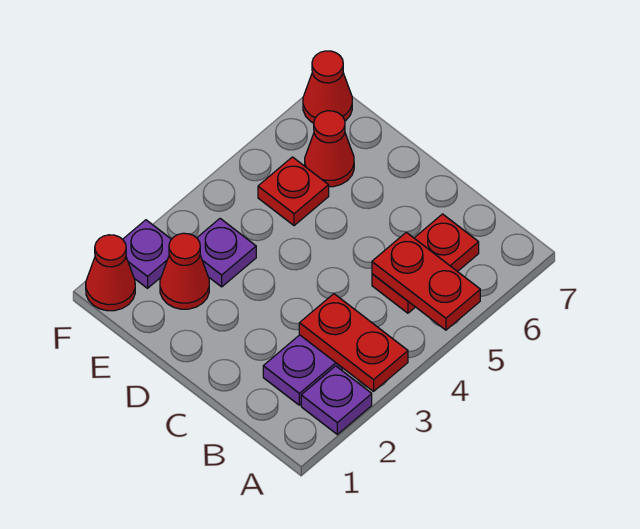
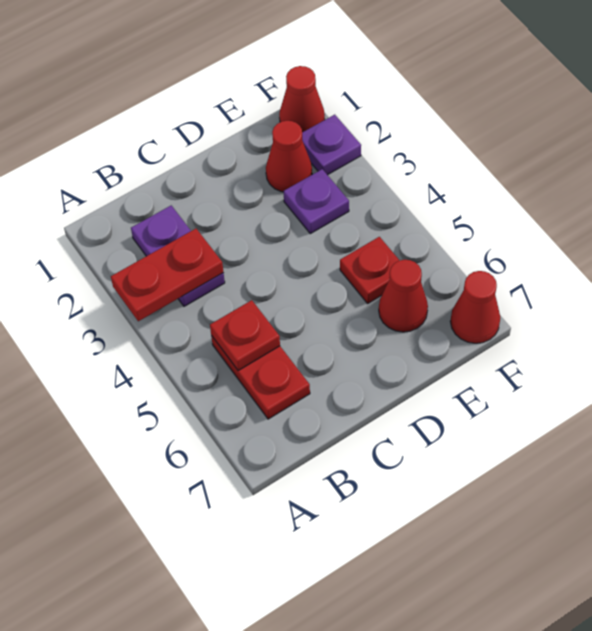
purple 1x1 plate [301,366,372,434] -> none
red 1x2 plate [372,232,480,330] -> red 1x1 plate [210,300,280,371]

